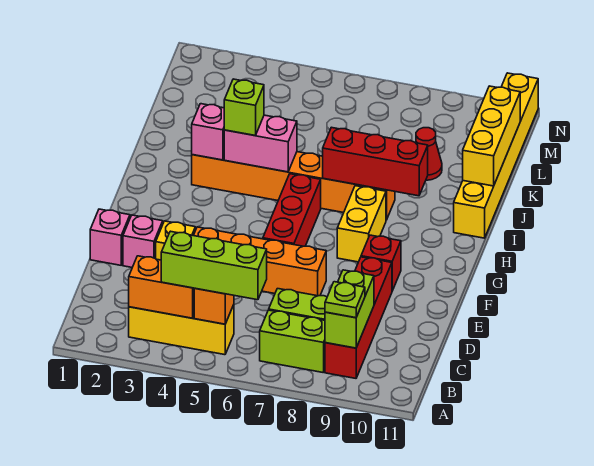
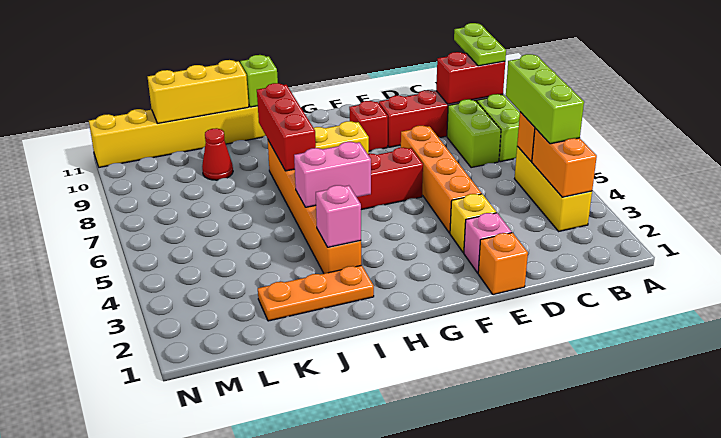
lime 1x2 brick [325,270,374,348] -> red 1x2 brick [436,52,505,104]
lime 1x1 plate [325,282,365,318] -> lime 1x2 plate [454,23,506,66]
pink 1x1 brick [90,209,130,265] -> orange 1x1 brick [478,233,528,295]
none -> orange 1x3 plate [258,265,374,321]
pink 1x2 brick [224,115,297,172] -> pink 1x2 brick turned to [294,142,371,207]
lime 1x1 brick [224,79,264,135] -> lime 1x1 brick moved to [240,55,278,107]

